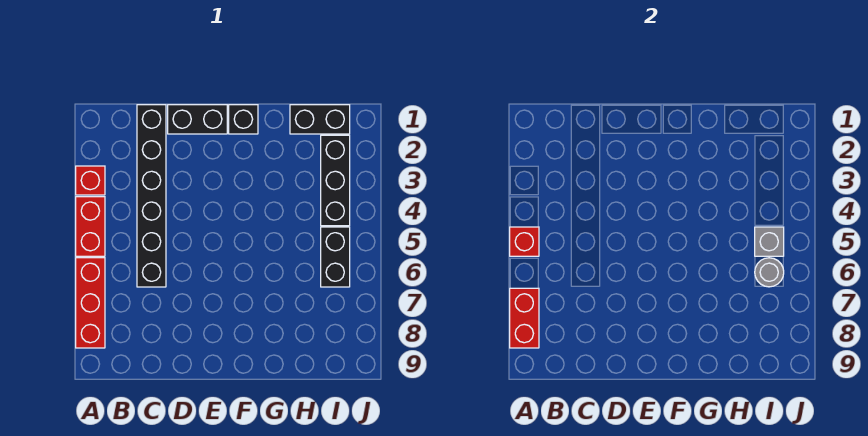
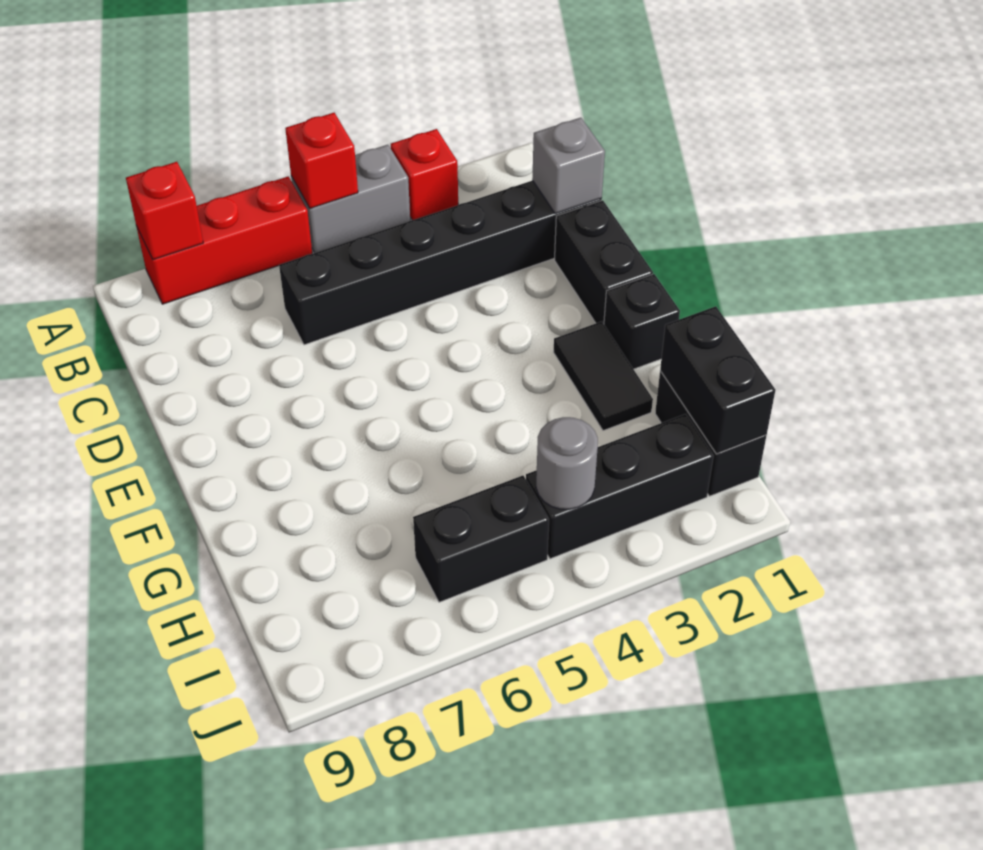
red 1x2 brick [76,197,105,256] -> grey 1x2 brick [291,145,410,253]
red 1x2 brick [510,288,539,348] -> red 1x1 brick [126,162,203,260]
none -> black 1x2 tile [554,321,653,431]
none -> black 1x2 brick [660,306,776,454]
grey 1x1 brick [755,227,784,256] -> grey 1x1 brick moved to [532,117,605,214]
grey 1x1 round brick [755,258,784,287] -> grey 1x1 round brick moved to [536,417,598,509]

